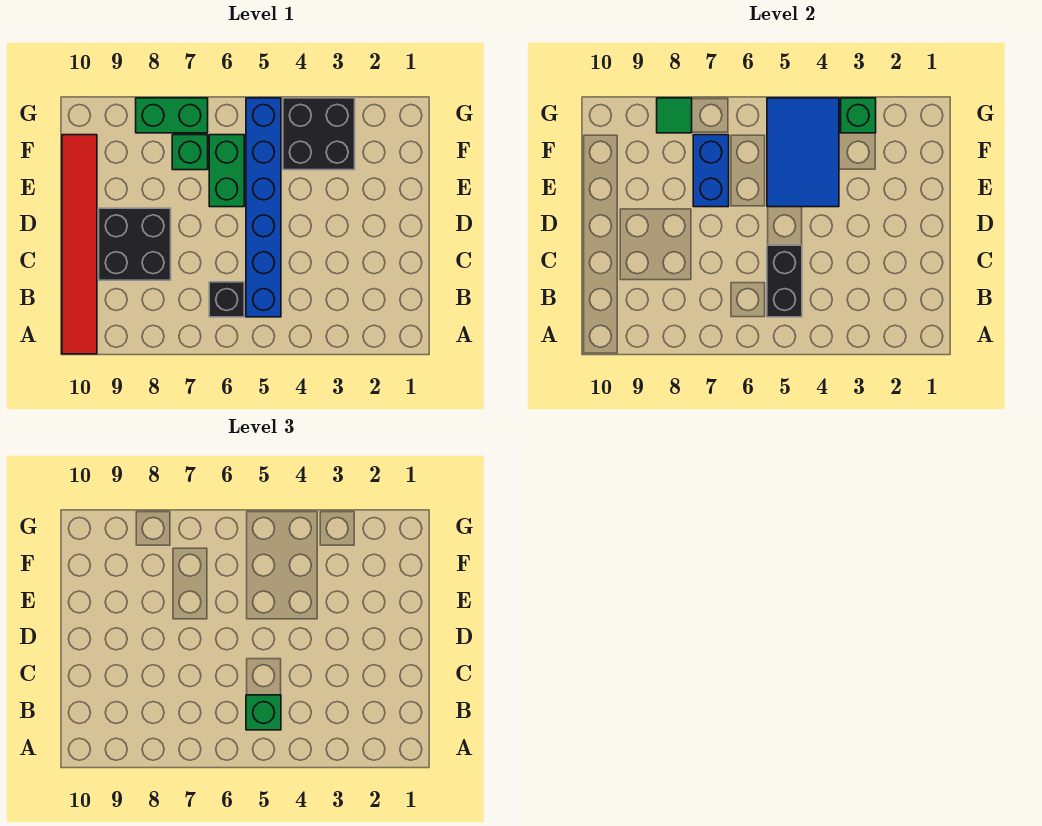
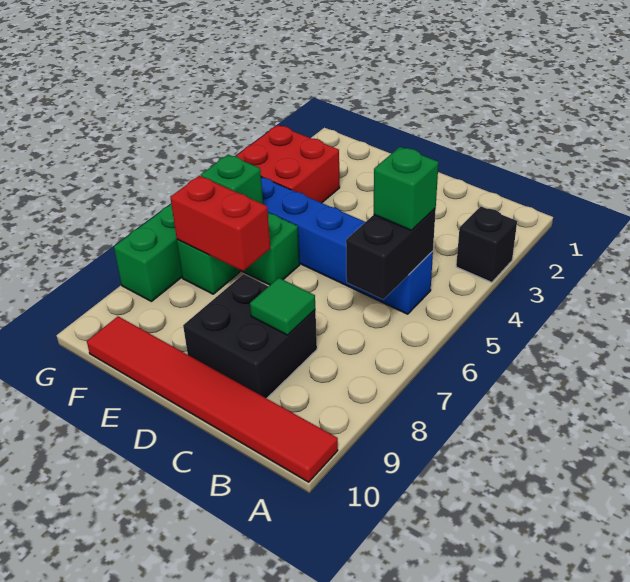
black 1x2 brick [767,245,802,317] -> black 1x2 brick turned to [346,208,436,299]
black 1x1 brick [209,282,244,317] -> black 1x1 brick moved to [456,207,517,282]
blue 2x3 tile [767,98,839,207] -> none
blue 1x2 brick [693,135,729,207] -> red 1x2 brick [170,176,270,271]
black 2x2 brick [283,98,355,170] -> red 2x2 brick [235,125,340,203]
green 1x1 brick [841,98,876,133] -> green 1x1 brick moved to [201,155,263,204]
green 1x1 tile [657,98,692,133] -> green 1x1 tile moved to [250,278,315,335]

